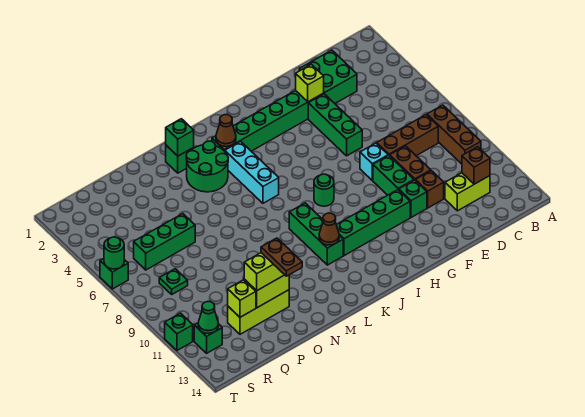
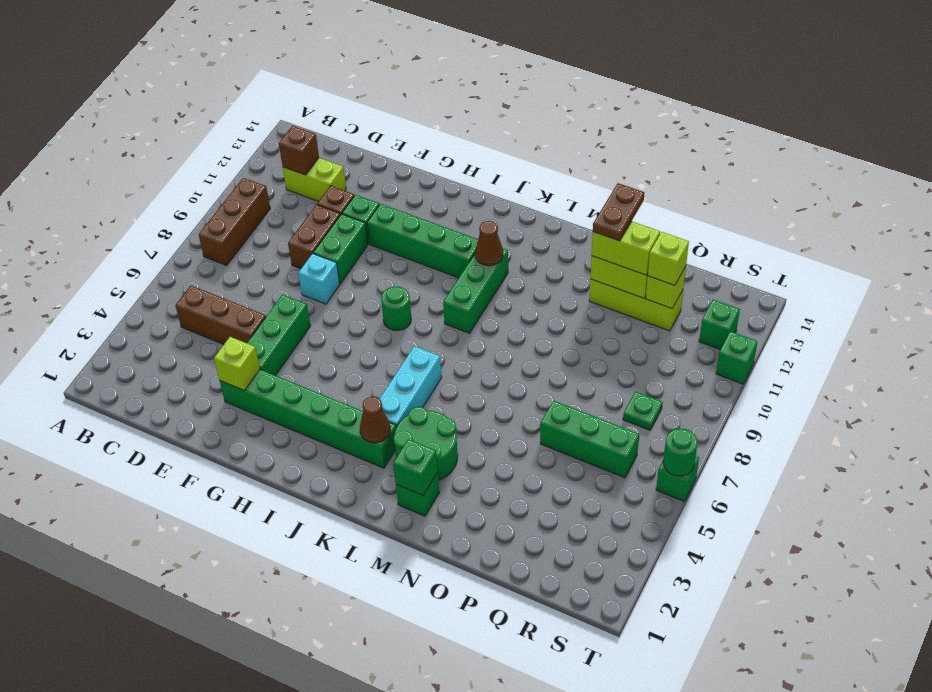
brown 1x3 brick [377,115,438,156] -> brown 1x3 brick moved to [175,286,266,344]
green 2x2 brick [299,50,357,103] -> none
none -> lime 1x1 brick [648,232,689,285]
green 1x1 cone [198,302,218,333] -> none

